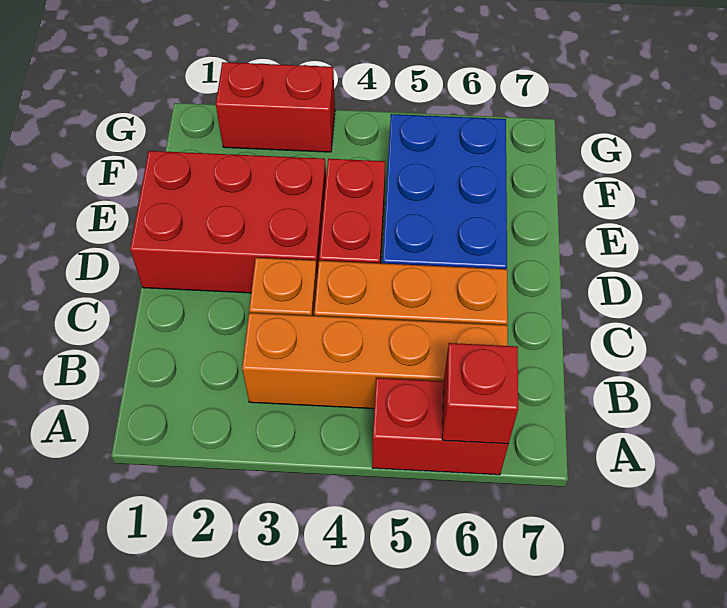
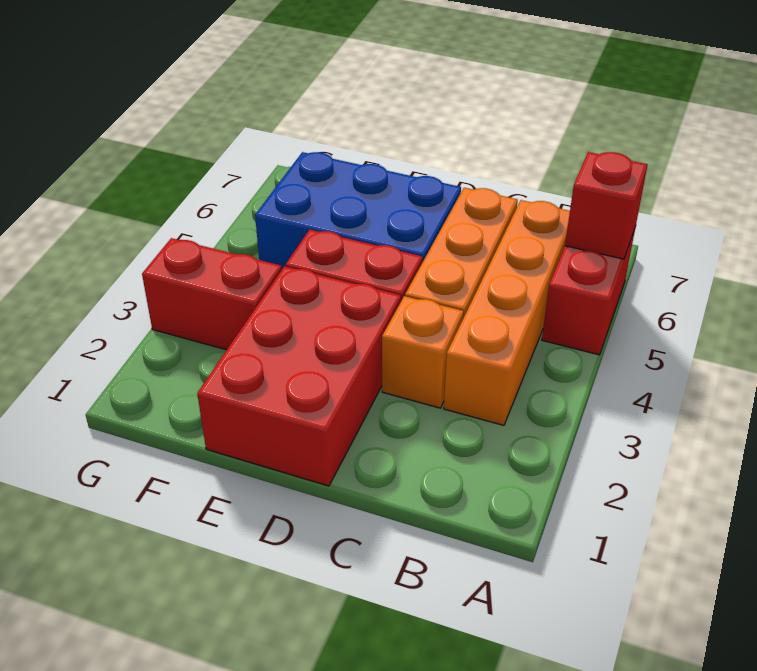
red 1x2 brick [216,62,335,152] -> red 1x2 brick turned to [142,238,282,350]

